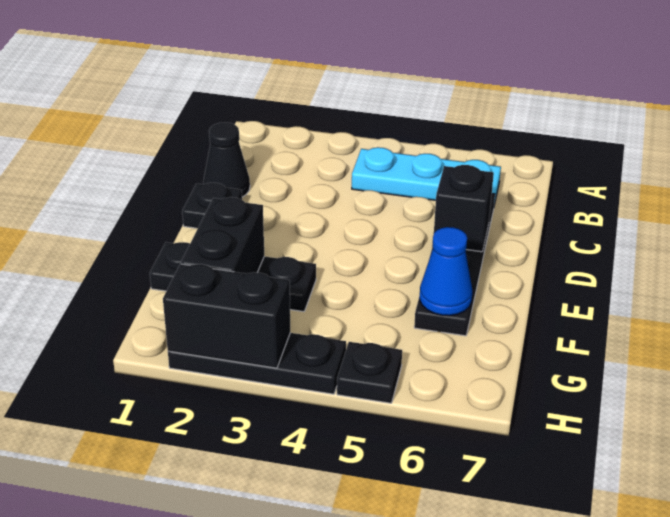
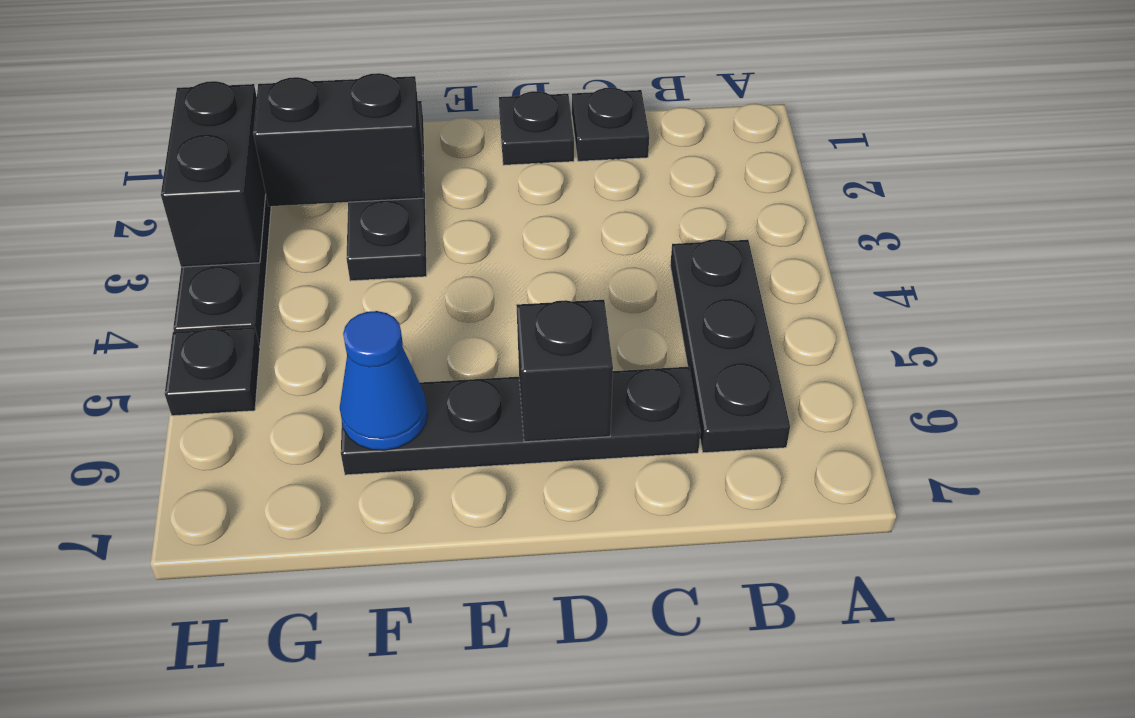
cyan 1x3 plate [352,147,501,205] -> black 1x3 plate [670,239,790,453]
black 1x1 cone [203,123,250,197] -> black 1x1 plate [572,88,649,161]

